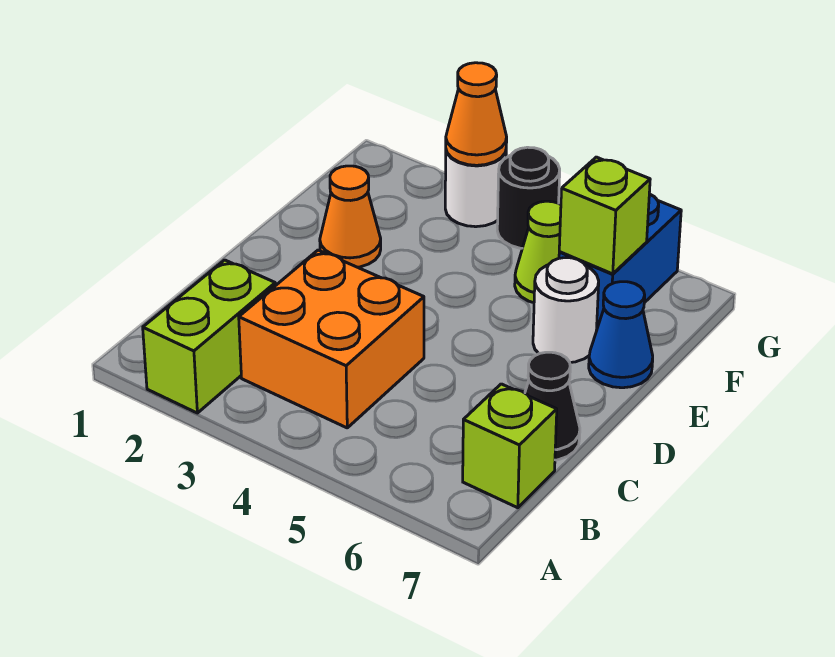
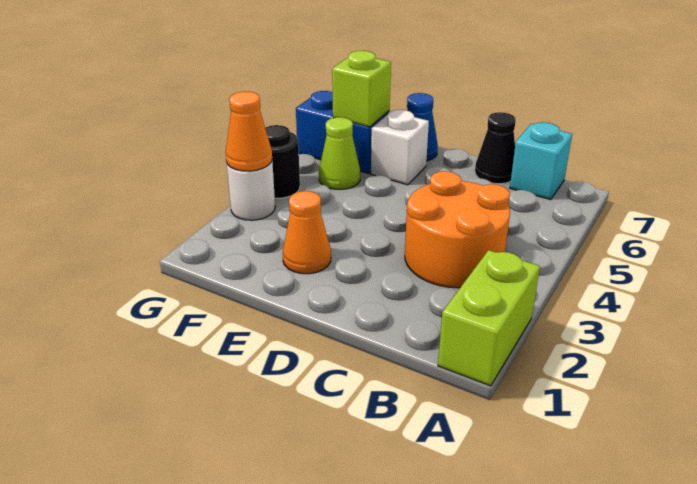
lime 1x2 brick [143,260,275,413] -> lime 1x2 brick turned to [438,250,540,386]
orange 2x2 brick [239,250,424,428] -> orange 2x2 round brick [405,171,510,288]
lime 1x1 brick [463,384,557,508] -> cyan 1x1 brick [510,122,572,200]
white 1x1 round brick [533,258,599,362] -> white 1x1 brick [371,110,429,185]

